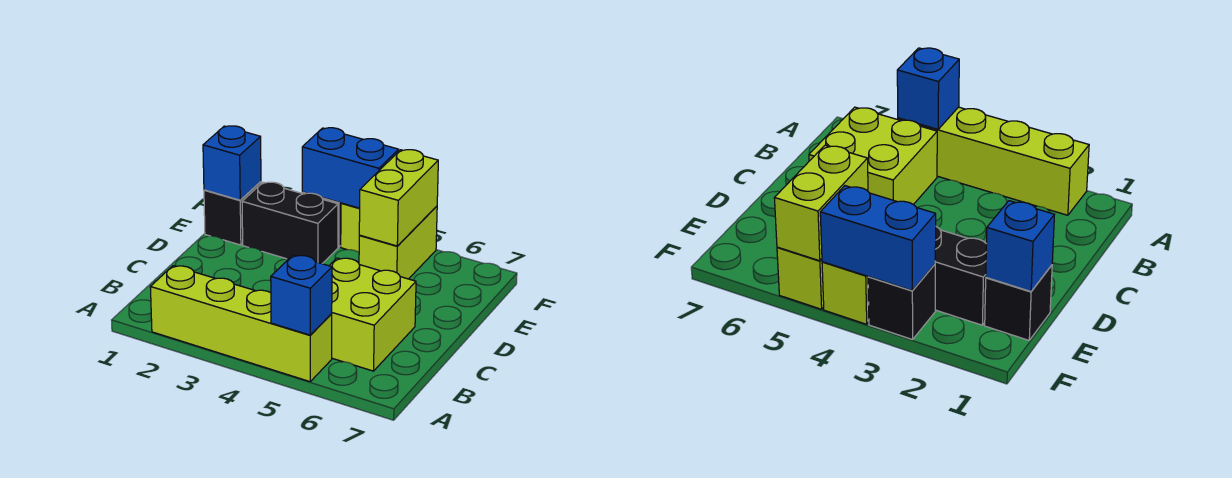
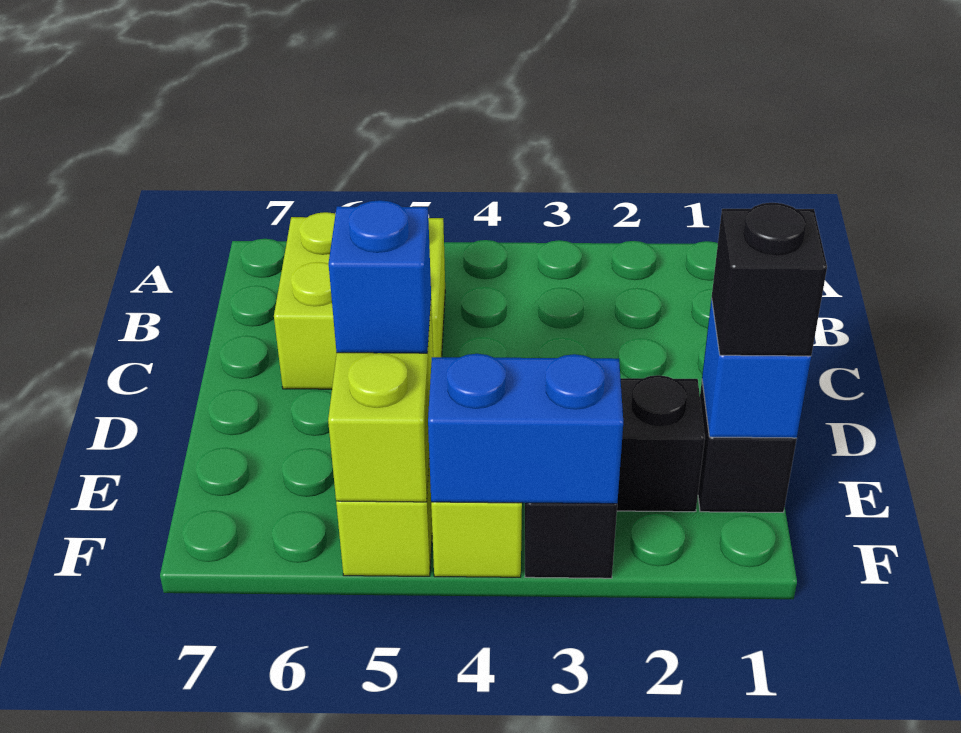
lime 1x4 brick [150,266,332,382] -> none
blue 1x1 brick [271,255,332,335] -> blue 1x1 brick moved to [329,200,431,353]
none -> black 1x1 brick [712,203,827,356]

